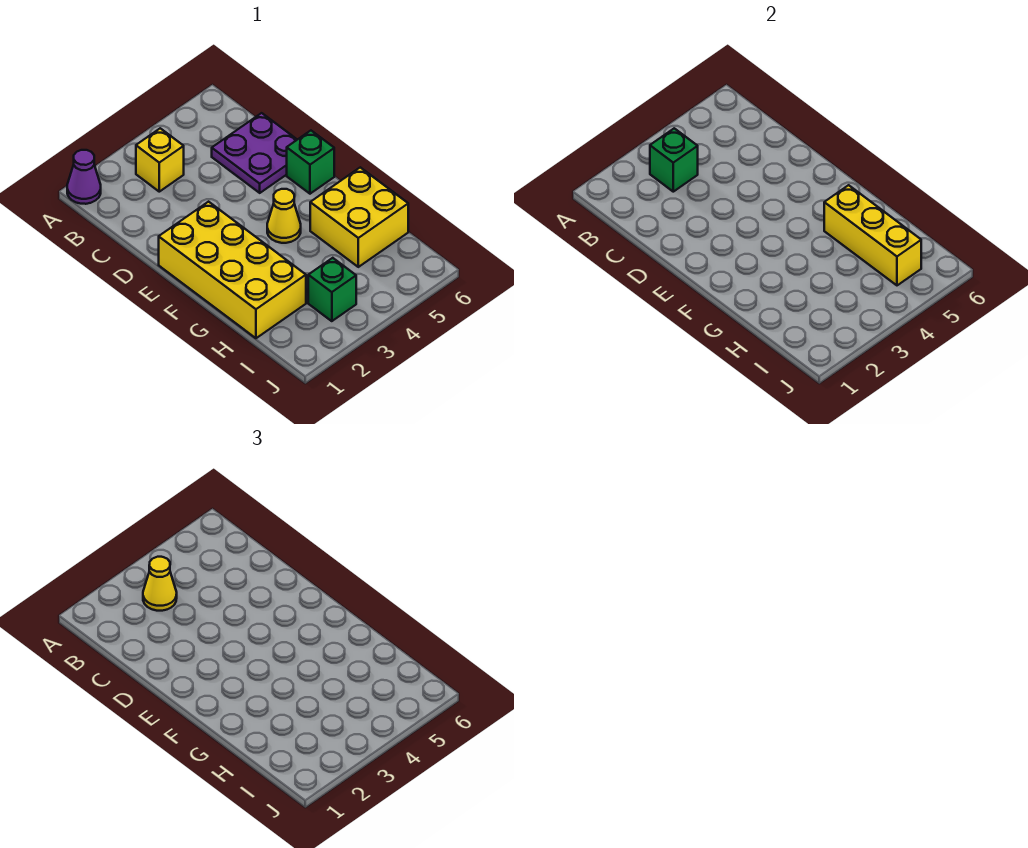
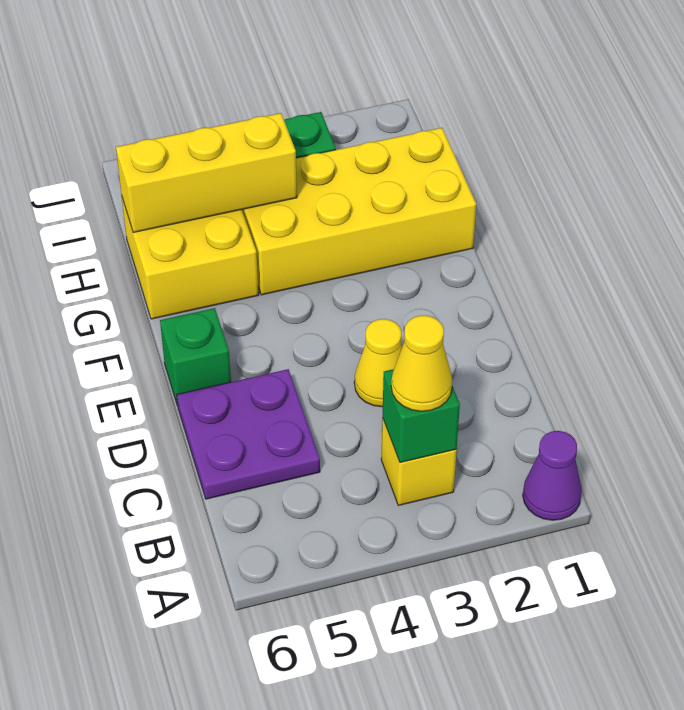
yellow 2x4 brick [159,202,306,338] -> yellow 2x4 brick turned to [242,128,476,295]
yellow 1x1 cone [267,189,301,243] -> yellow 1x1 cone moved to [354,319,402,407]
yellow 1x3 brick [824,185,921,285] -> yellow 1x3 brick turned to [116,113,297,233]

